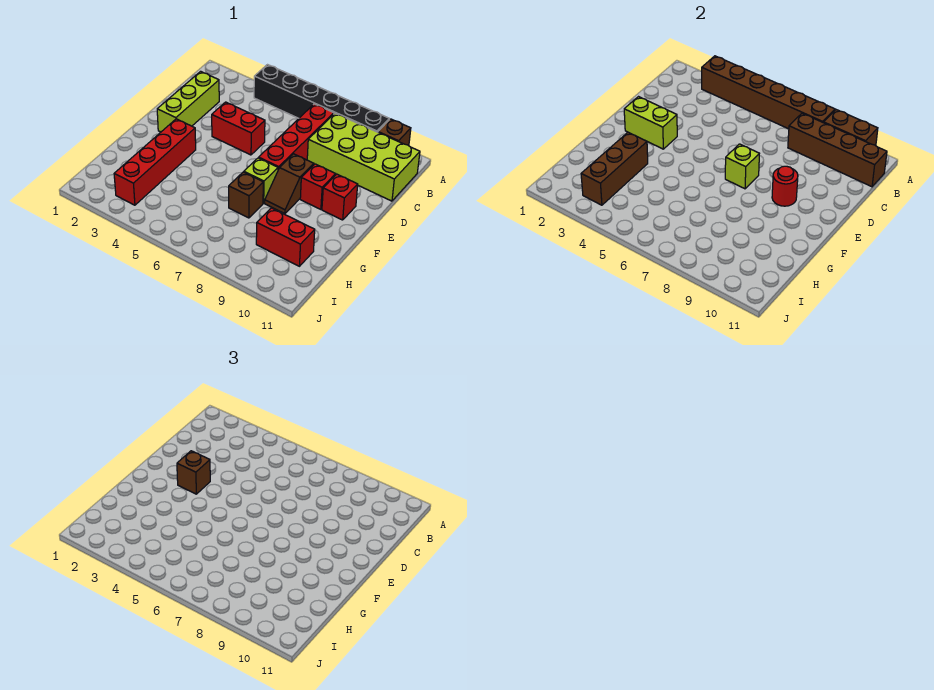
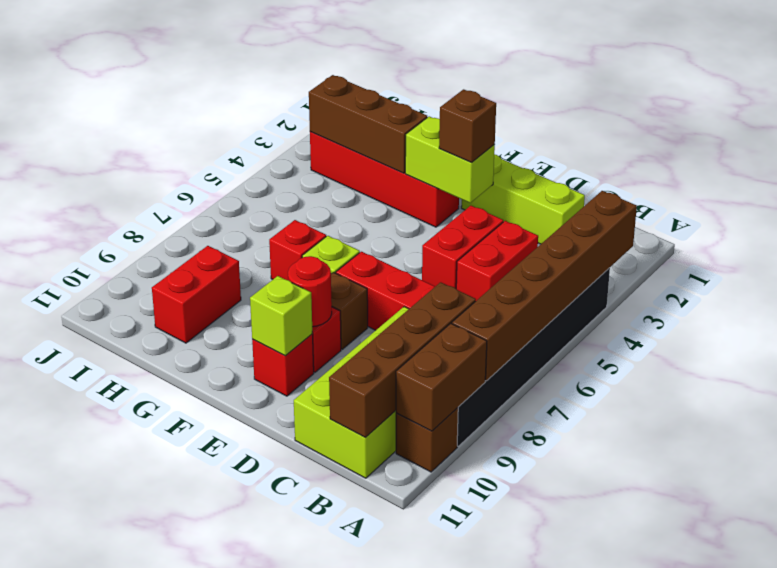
none -> red 1x2 brick [456,221,538,301]
lime 1x2 brick [624,97,677,149] -> lime 1x2 brick turned to [405,116,495,203]
lime 1x1 brick [725,144,759,189] -> lime 1x1 brick moved to [250,276,313,356]
brown 1x1 brick [229,172,263,218] -> red 1x1 brick [269,220,326,280]

